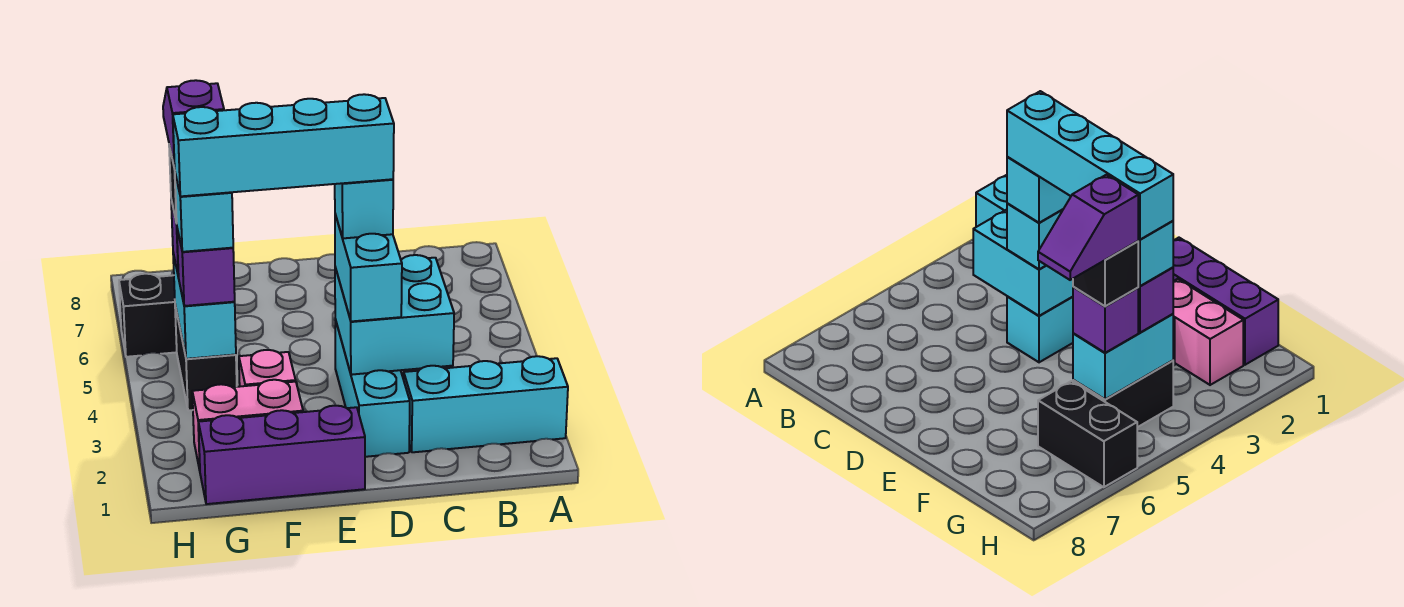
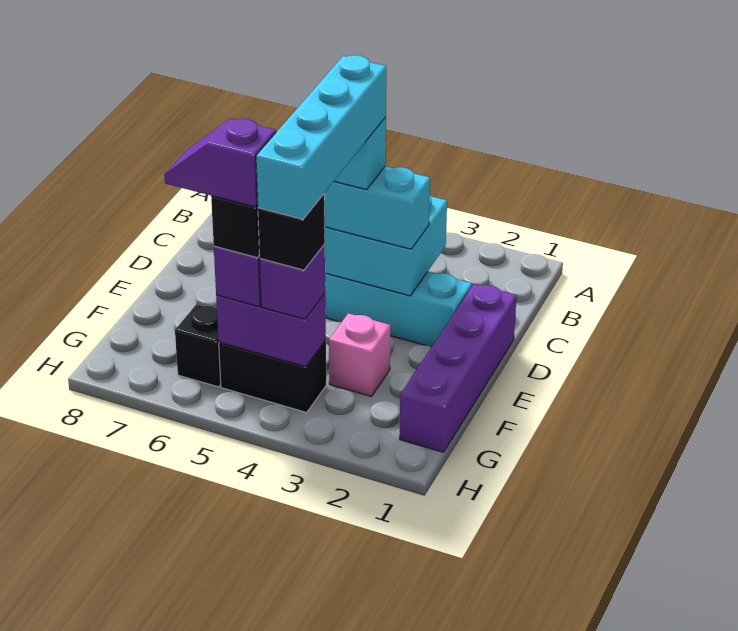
cyan 1x3 brick [404,356,568,452] -> none
purple 1x3 brick [198,406,365,504] -> purple 1x4 brick [400,284,516,452]
pink 1x2 brick [192,380,303,470] -> none
cyan 1x2 brick [173,253,236,359] -> purple 1x2 brick [216,294,326,367]
cyan 1x1 brick [175,174,233,252] -> black 1x1 brick [258,194,325,270]
black 1x2 brick [119,274,177,357] -> black 1x1 brick [175,304,221,387]

